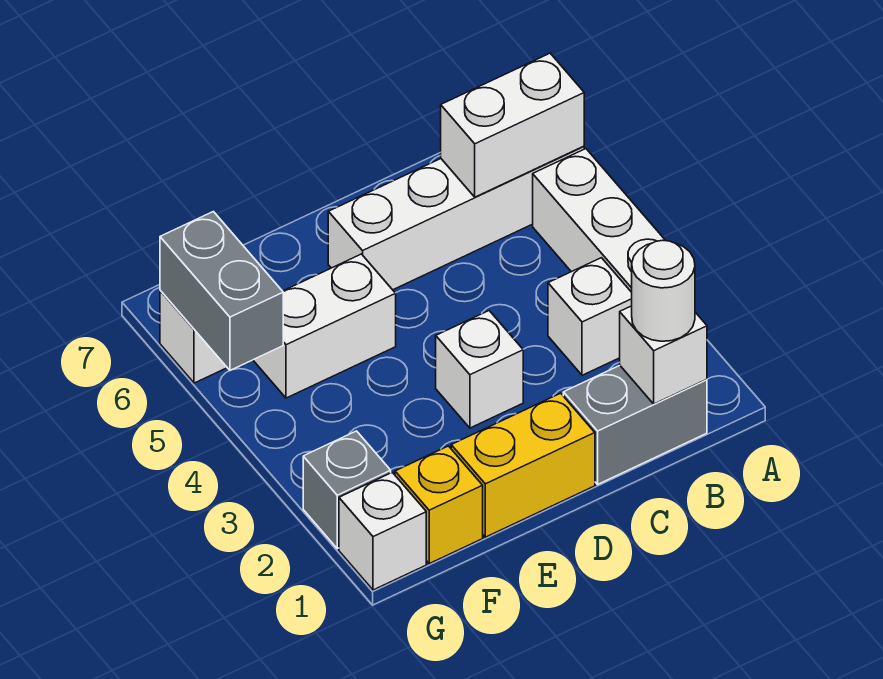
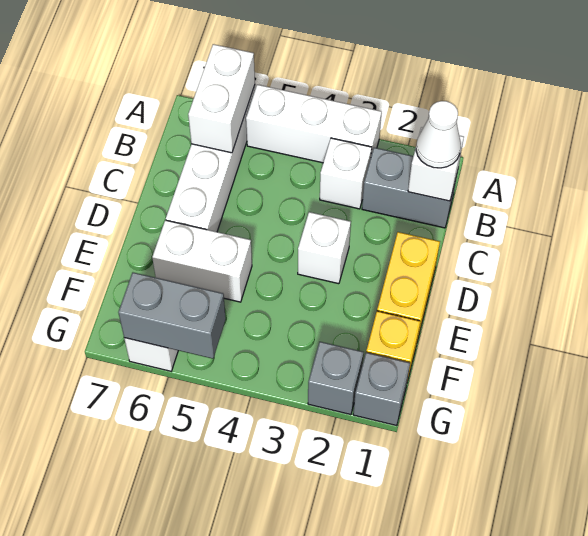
grey 1x2 brick [563,366,707,484] -> grey 1x2 brick turned to [362,148,458,228]
white 1x1 round brick [632,240,695,341] -> white 1x1 cone [416,101,461,168]
white 1x2 brick [253,254,396,398] -> white 1x2 brick turned to [152,220,252,302]
white 1x1 brick [339,472,426,590] -> grey 1x1 brick [353,353,410,426]

